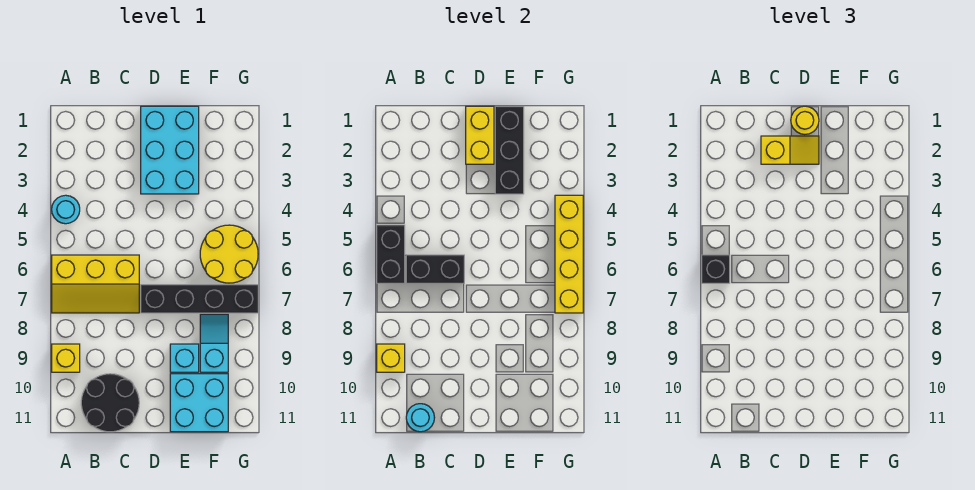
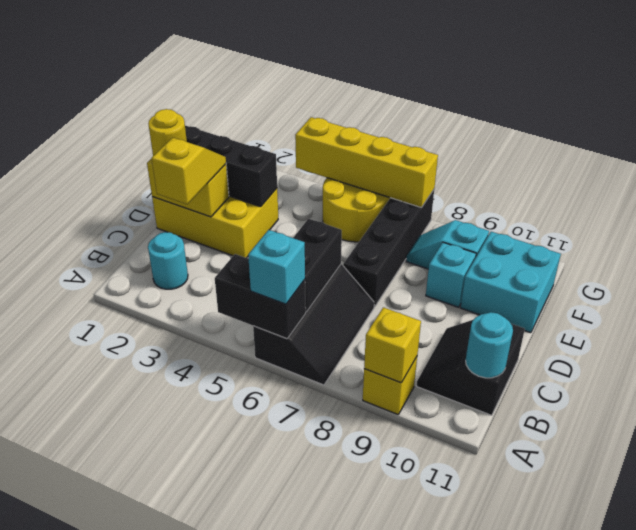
cyan 1x1 round brick [52,195,80,224] -> cyan 1x1 round brick moved to [148,232,188,289]
yellow 2x3 slope [52,255,139,313] -> black 2x3 slope [253,264,374,385]
black 1x1 brick [702,255,730,283] -> cyan 1x1 brick [248,230,305,304]
black 2x2 round brick [81,374,139,432] -> black 2x2 slope [417,320,525,415]
cyan 2x3 brick [141,106,199,194] -> yellow 2x3 brick [152,188,278,258]

